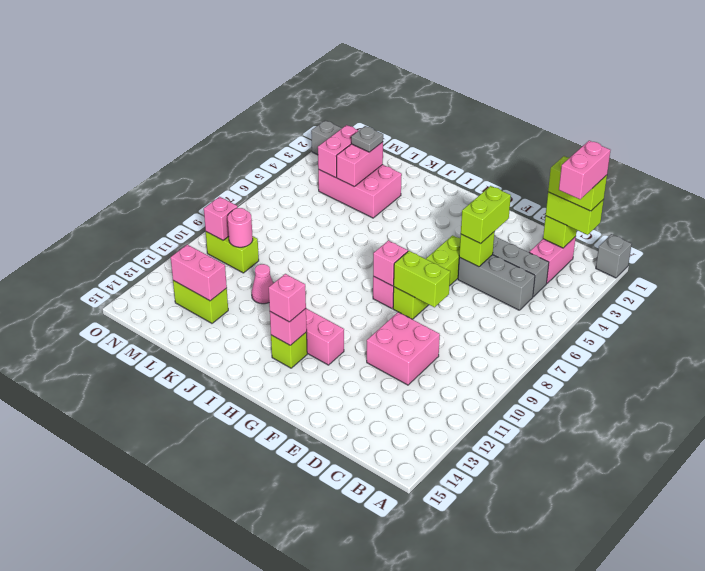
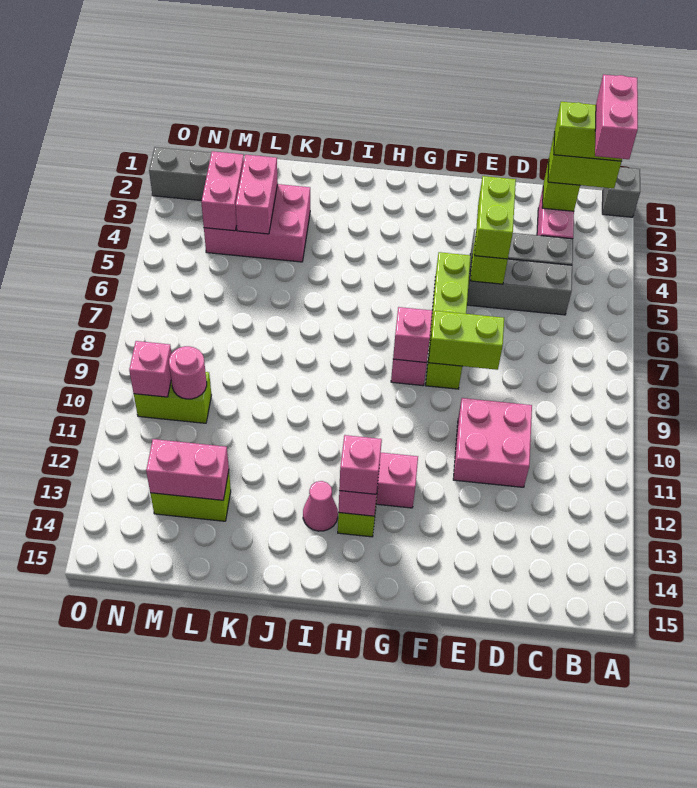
pink 1x1 cone [252,264,273,304] -> pink 1x1 cone moved to [303,481,338,531]
grey 1x1 plate [351,126,383,152] -> none

